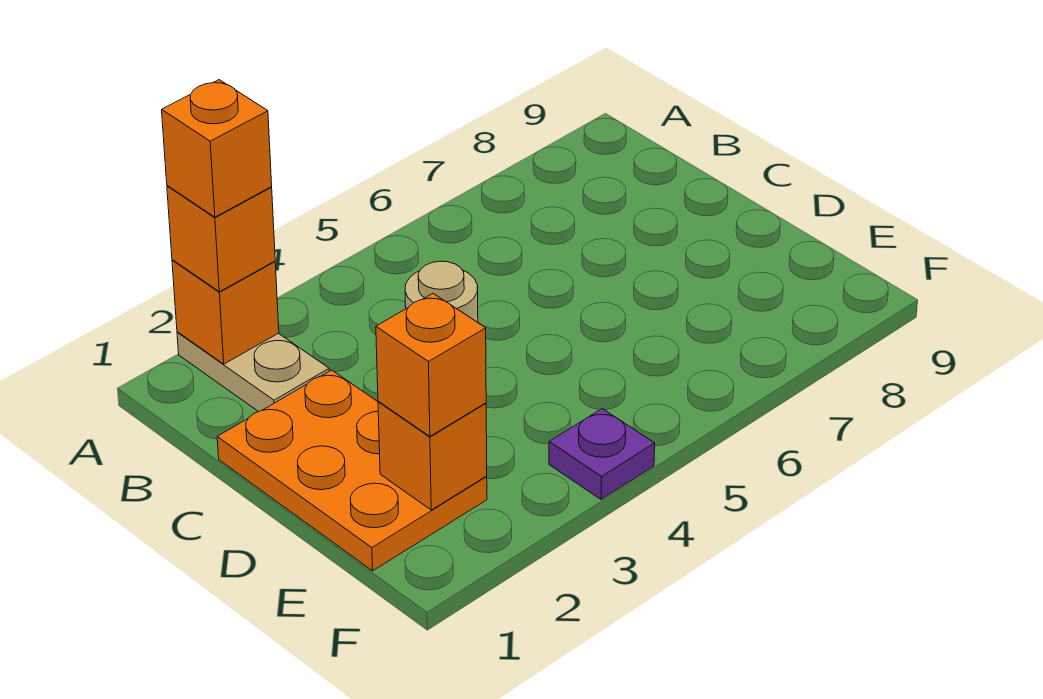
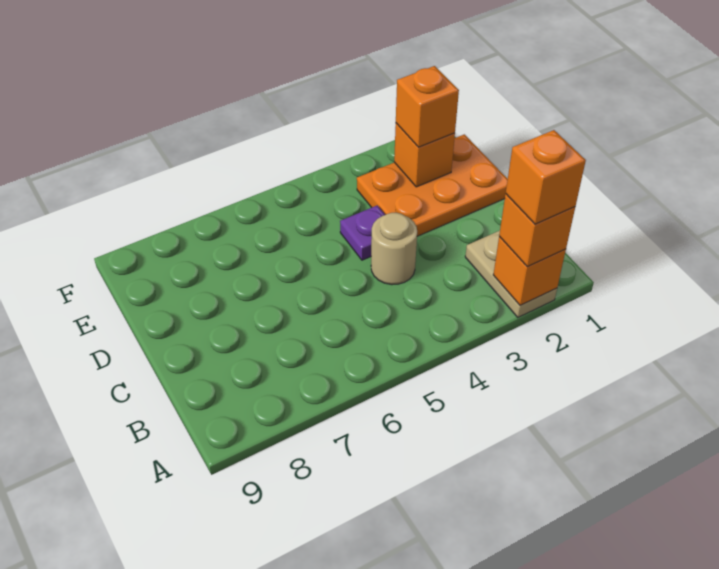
orange 2x3 plate [217,370,487,571] -> orange 2x3 plate turned to [357,134,508,236]
purple 1x1 plate [549,409,655,500] -> purple 1x1 plate moved to [340,205,385,260]

